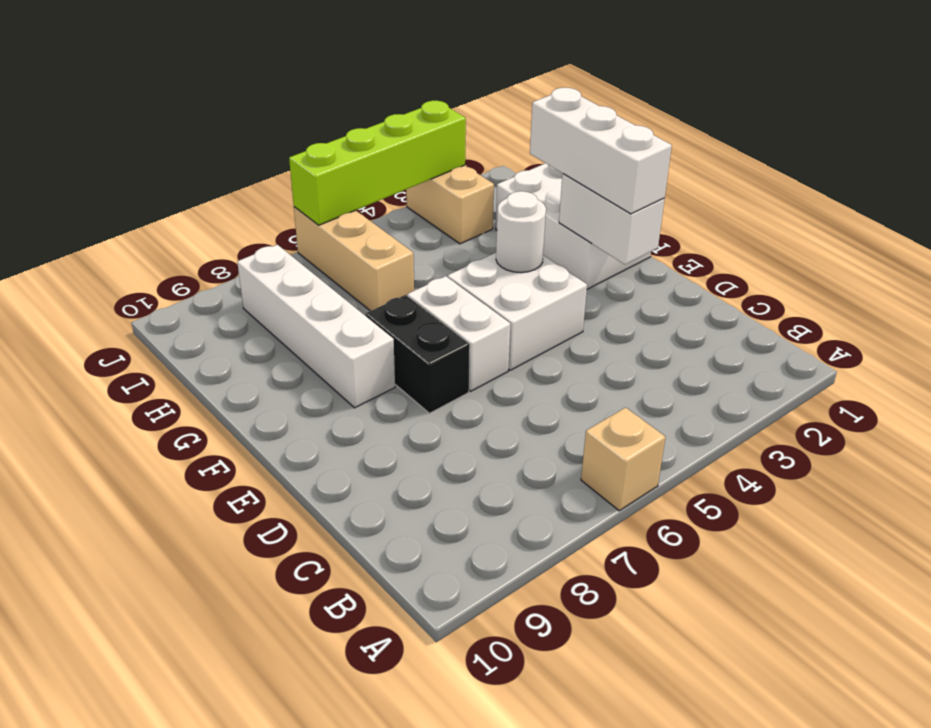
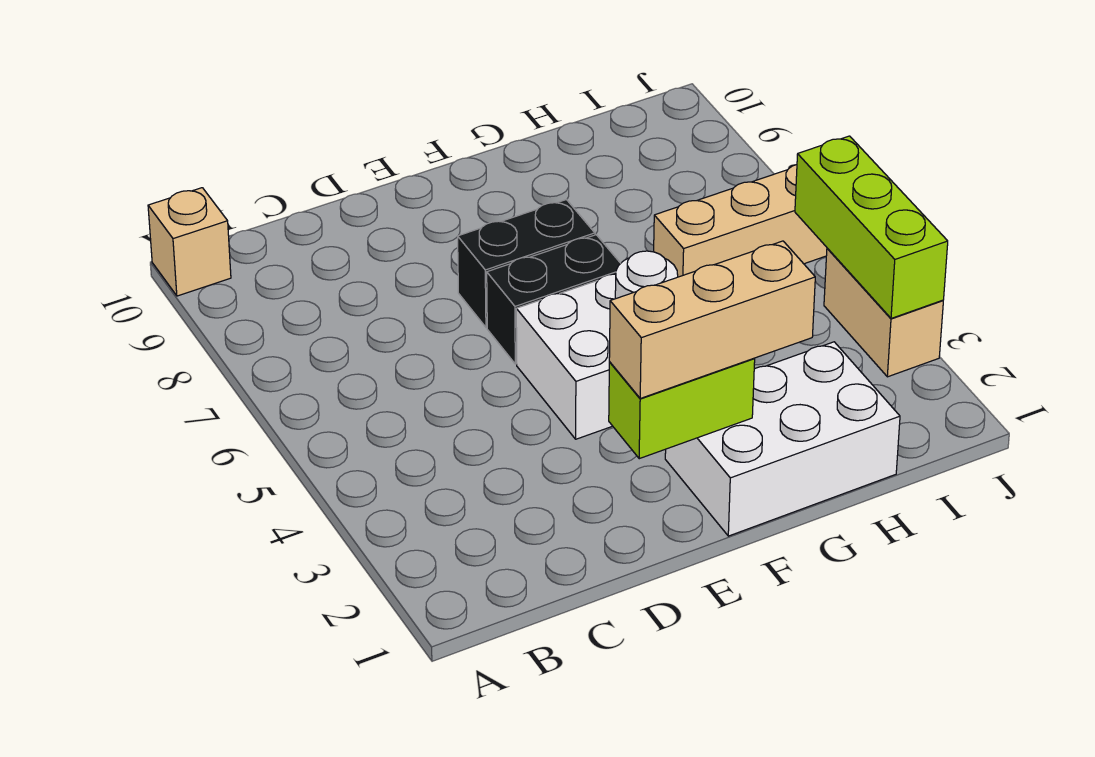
tan 1x1 brick [581,408,665,511] -> tan 1x1 brick moved to [148,188,231,296]
white 1x2 brick [559,174,665,264] -> lime 1x2 brick [609,358,755,459]
white 1x3 brick [530,88,672,214] -> tan 1x3 brick [609,241,815,398]
white 1x2 brick [407,276,510,391] -> black 1x2 brick [487,235,621,364]
white 1x4 brick [237,245,395,408] -> none
tan 1x2 brick [406,165,494,244] -> tan 1x2 brick turned to [824,248,943,377]
lime 1x4 brick [289,101,466,225] -> lime 1x3 brick [795,136,948,318]

